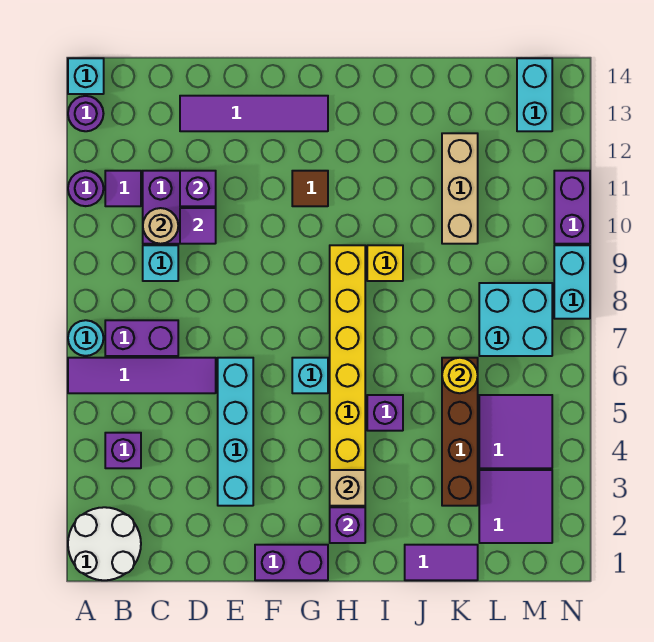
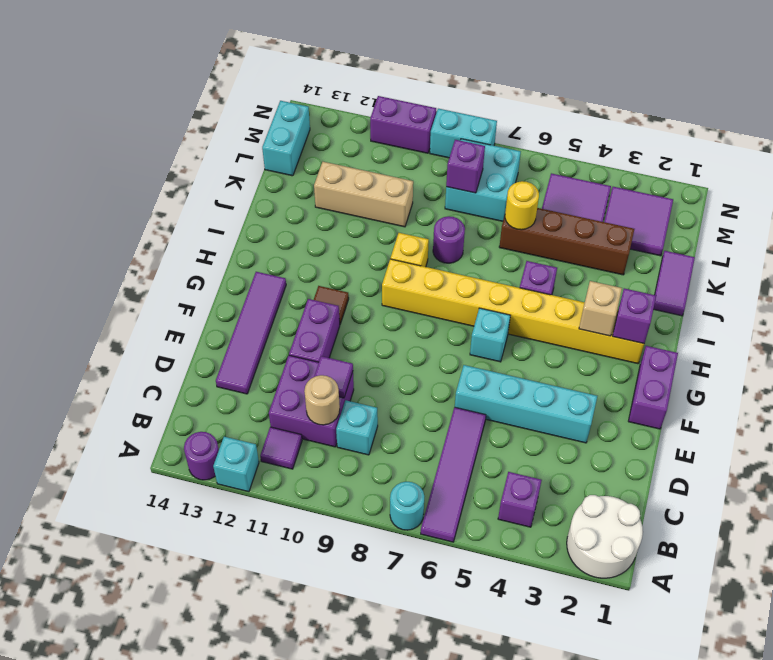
purple 1x1 round brick [68,171,103,206] -> purple 1x1 round brick moved to [433,216,465,263]
cyan 1x1 brick [68,58,104,94] -> cyan 1x1 brick moved to [213,437,259,492]
purple 1x2 brick [105,320,178,356] -> purple 1x2 brick moved to [289,299,340,362]
purple 1x1 brick [180,171,216,206] -> purple 1x1 brick moved to [446,140,485,193]
cyan 1x2 brick [517,58,552,131] -> cyan 1x2 brick turned to [262,101,310,176]

